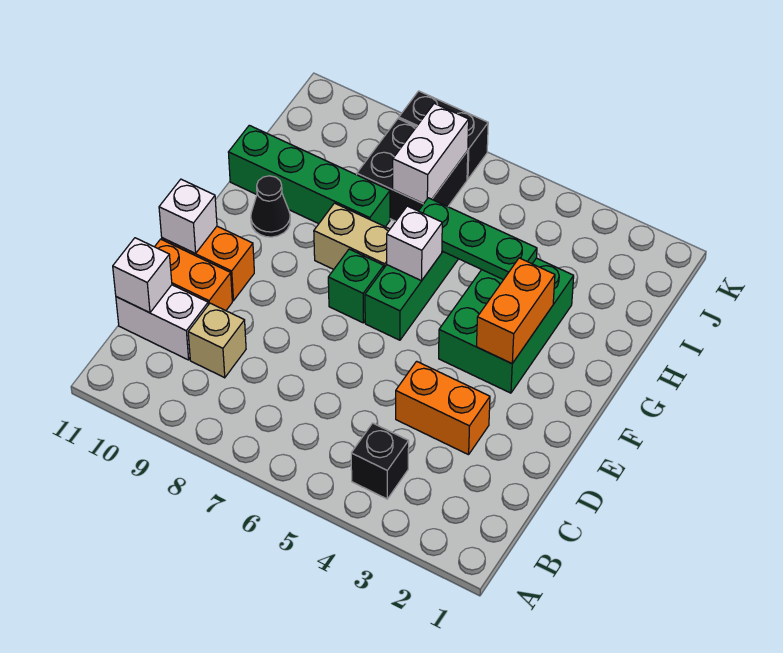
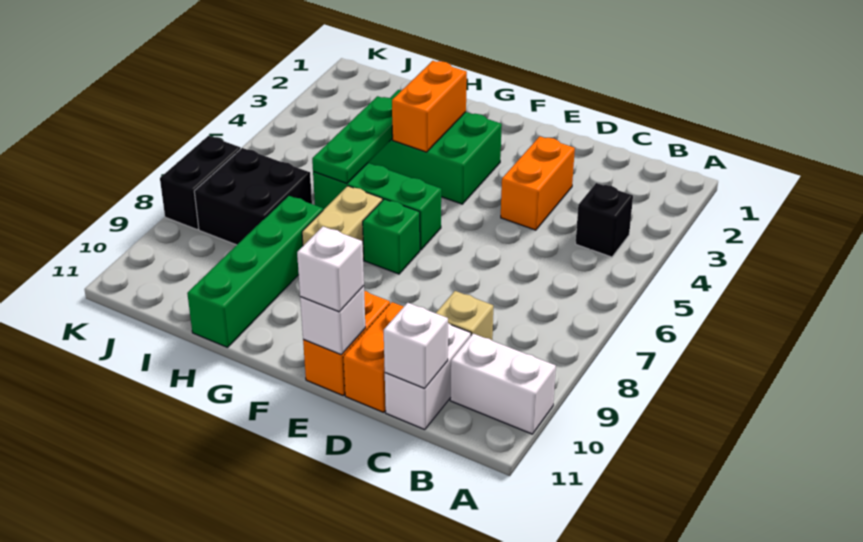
orange 1x2 brick [477,258,555,364] -> orange 1x2 brick turned to [392,61,467,152]
white 1x1 brick [387,206,442,281] -> white 1x1 brick moved to [297,226,364,312]
black 1x1 cone [251,176,290,237] -> none
white 1x2 brick [393,103,469,204] -> white 1x2 brick moved to [450,334,556,434]

